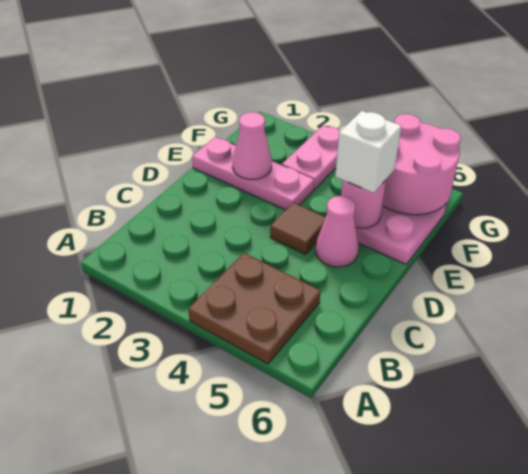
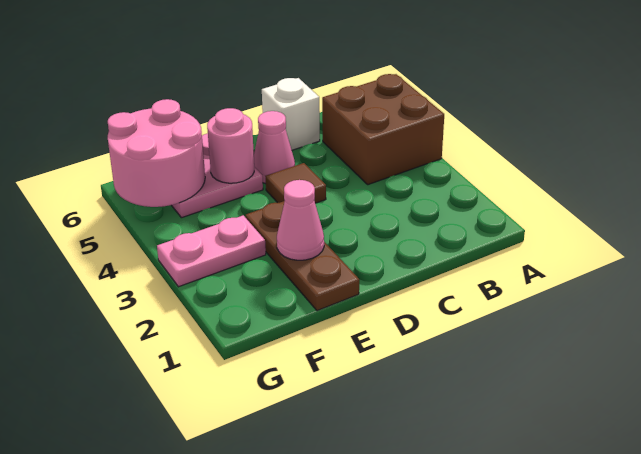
brown 2x2 plate [188,253,321,364] -> brown 2x2 brick [322,74,444,185]
pink 1x3 plate [192,137,314,210] -> brown 1x3 plate [246,201,359,311]
white 1x1 brick [335,111,401,193] -> white 1x1 brick moved to [262,78,320,150]

